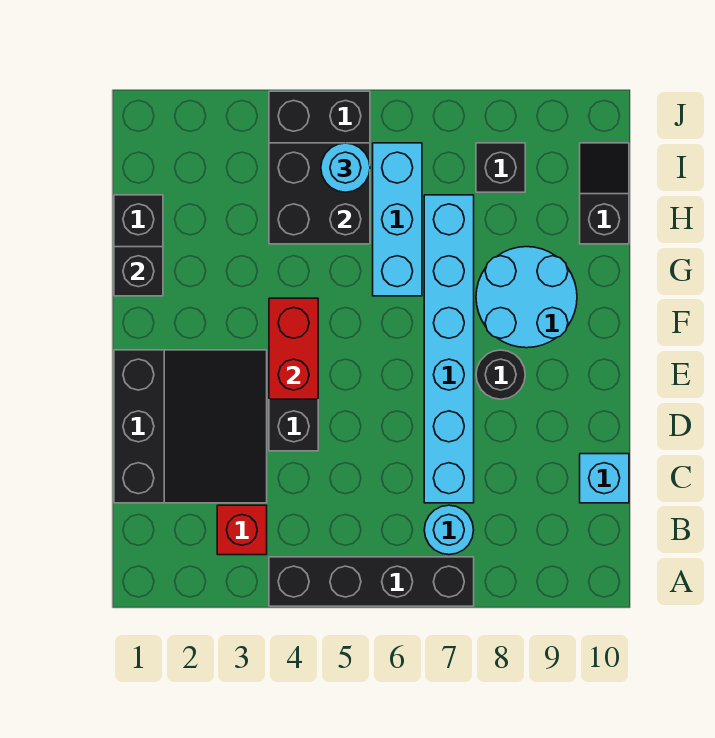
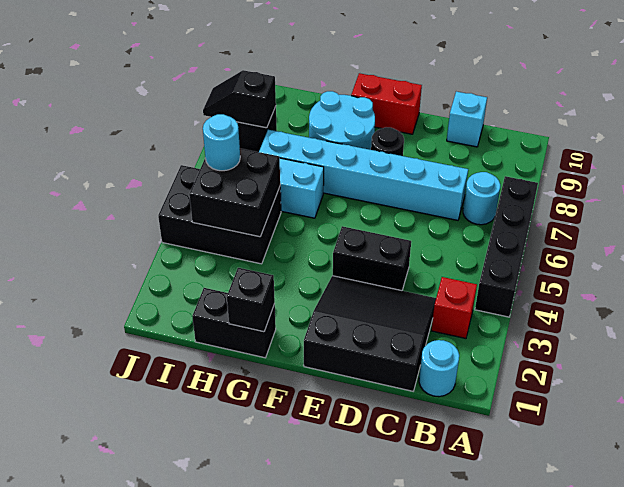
none -> cyan 1x1 round brick [419,340,459,397]
red 1x2 brick [269,298,318,399] -> red 1x2 brick moved to [351,73,422,134]
black 1x2 slope [580,143,629,244] -> black 1x2 slope moved to [203,70,276,128]

